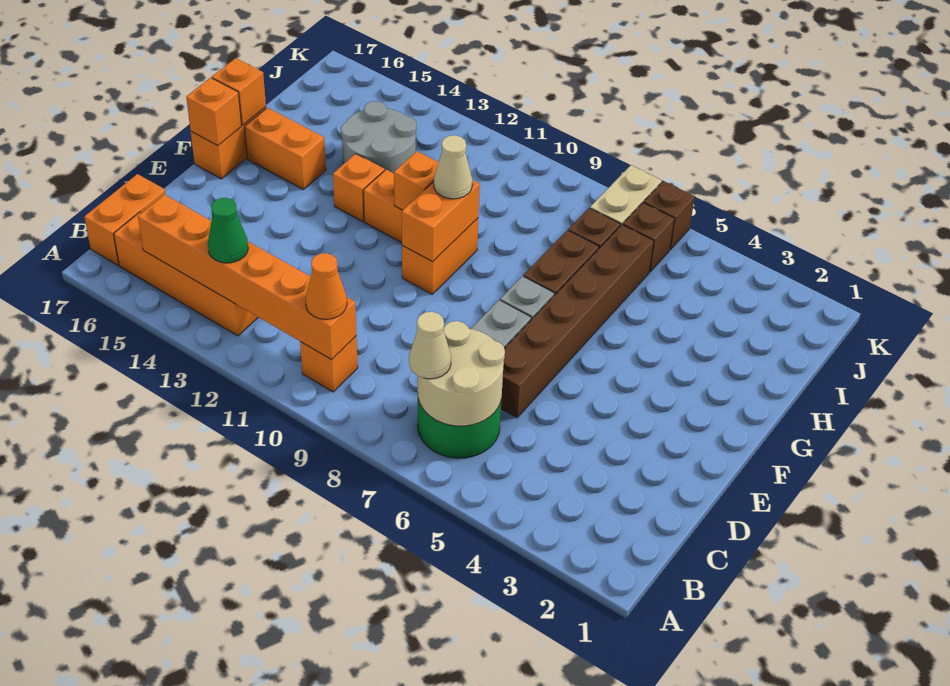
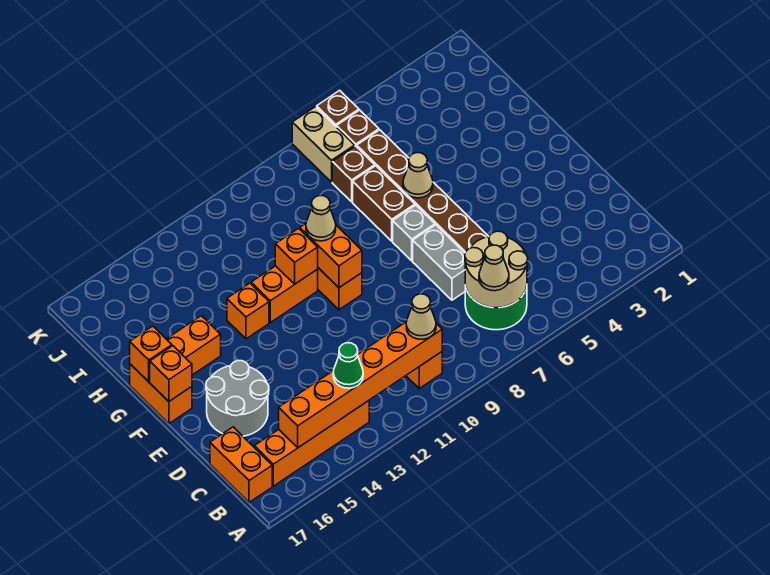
orange 1x1 cone [306,253,347,319] -> tan 1x1 cone [406,294,436,339]
none -> tan 1x1 cone [403,153,433,198]
grey 2x2 round brick [341,101,416,173] -> grey 2x2 round brick moved to [206,361,269,436]

